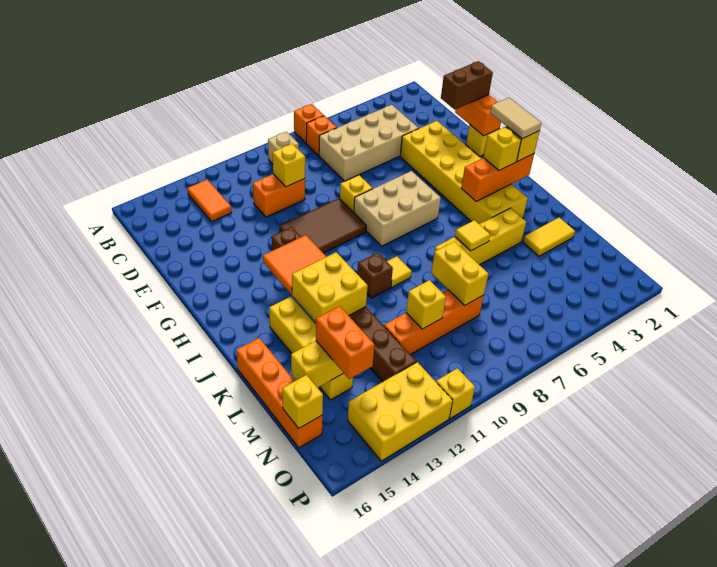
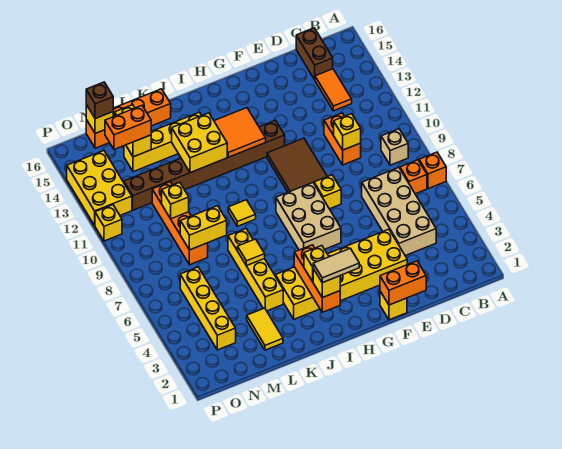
orange 1x2 tile [187,180,232,222] -> orange 1x2 tile turned to [315,69,352,111]
brown 1x2 brick [441,61,493,110] -> brown 1x2 brick moved to [296,28,333,80]
brown 1x1 brick [357,253,393,298] -> brown 1x1 brick moved to [86,82,113,119]
none -> yellow 1x4 brick [180,267,236,350]

